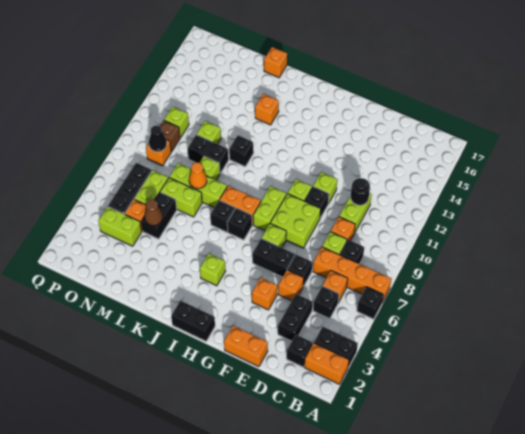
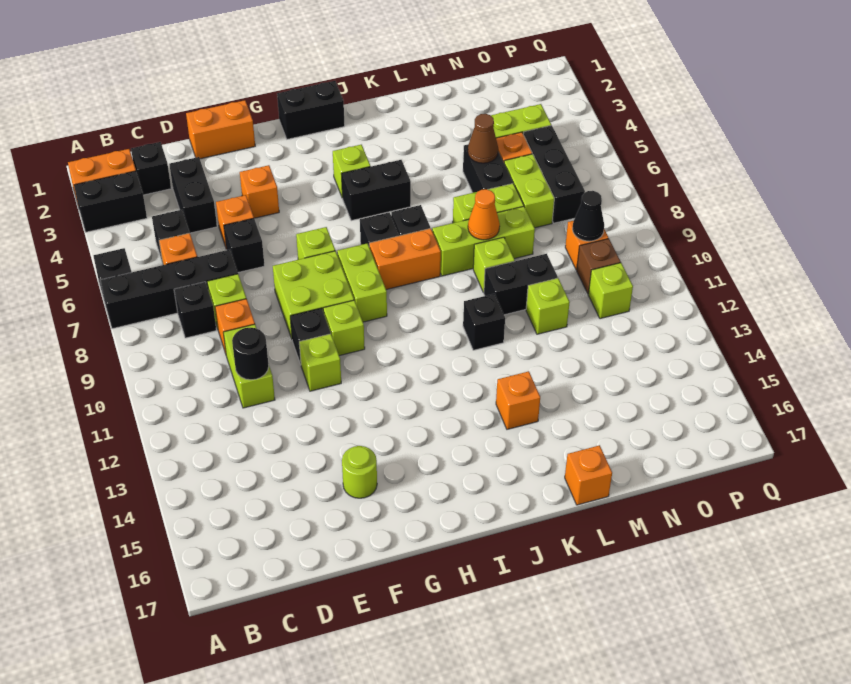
orange 1x4 brick [313,247,391,302] -> black 1x4 brick [100,250,238,329]
black 1x2 brick [253,238,295,277] -> black 1x2 brick moved to [342,160,411,221]
none -> lime 1x1 round brick [342,446,377,498]

